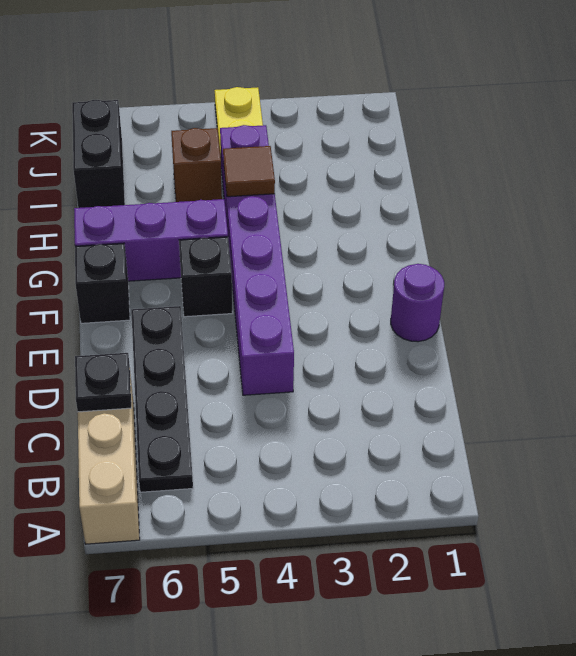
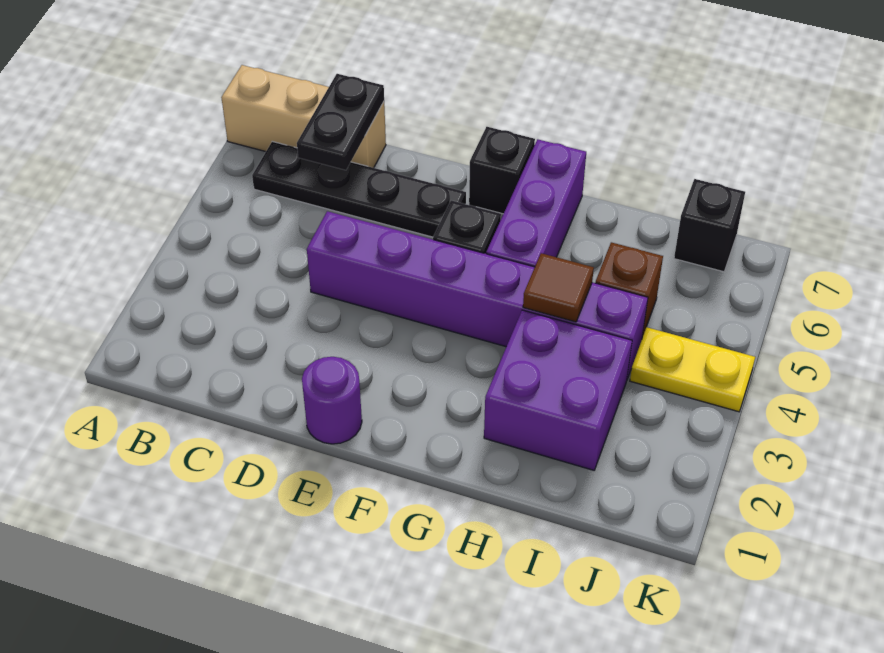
black 1x1 plate [75,353,131,412] -> black 1x2 plate [297,74,384,170]
none -> purple 2x2 brick [484,310,632,470]
black 1x2 brick [72,100,125,208] -> black 1x1 brick [674,179,745,272]

